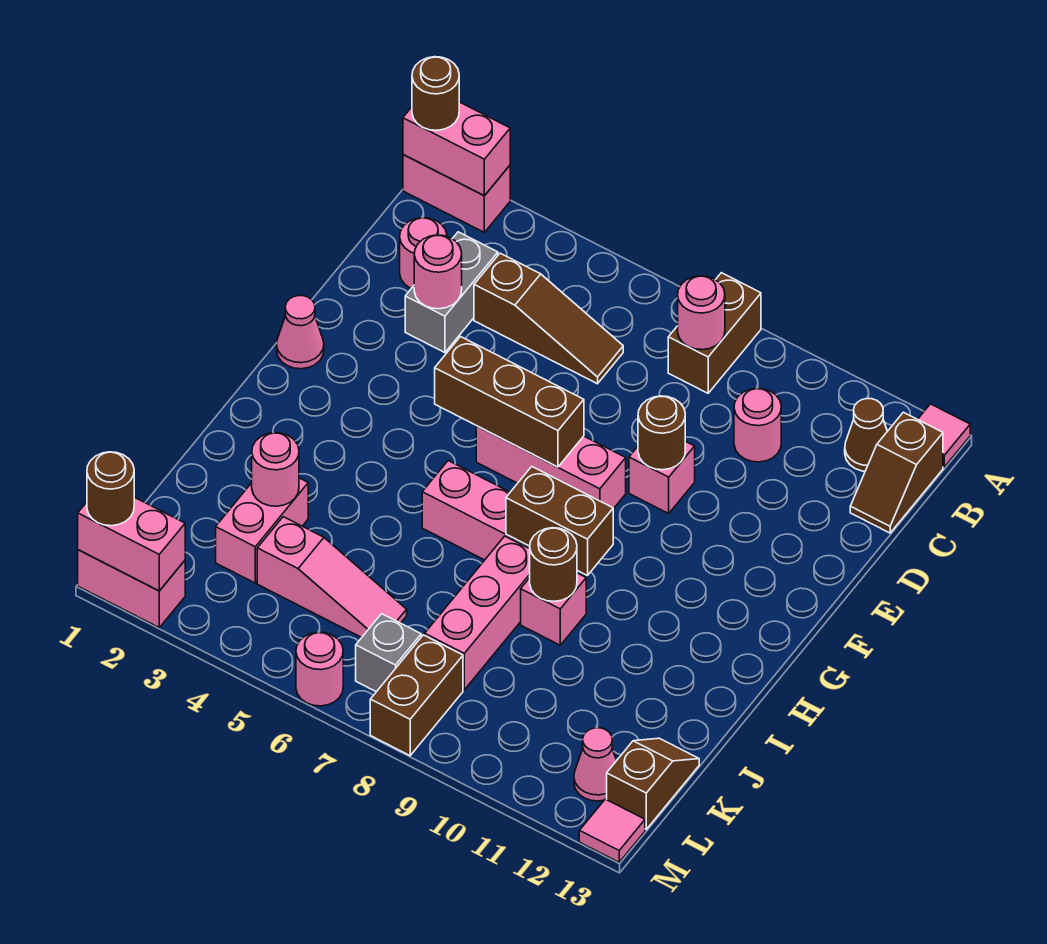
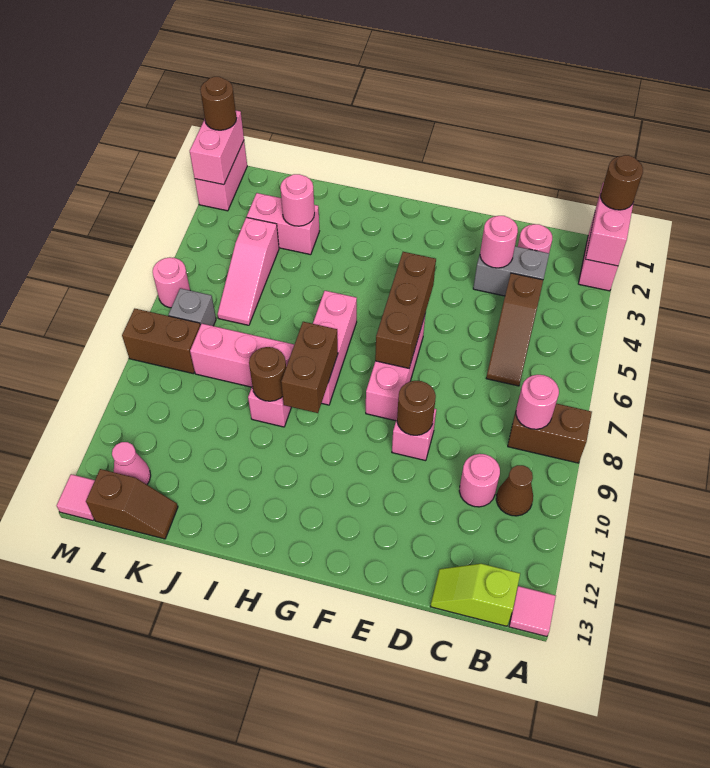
brown 1x1 cone [845,399,887,471] -> brown 1x1 cone moved to [496,465,533,516]
brown 1x2 slope [850,412,943,533] -> lime 1x2 slope [430,564,520,626]
pink 1x1 cone [277,296,324,369] -> none

